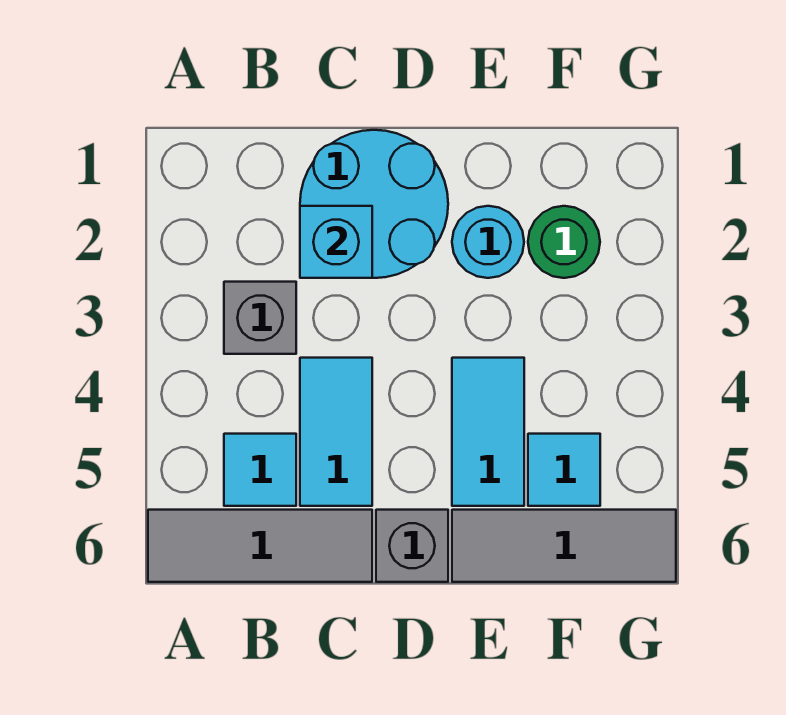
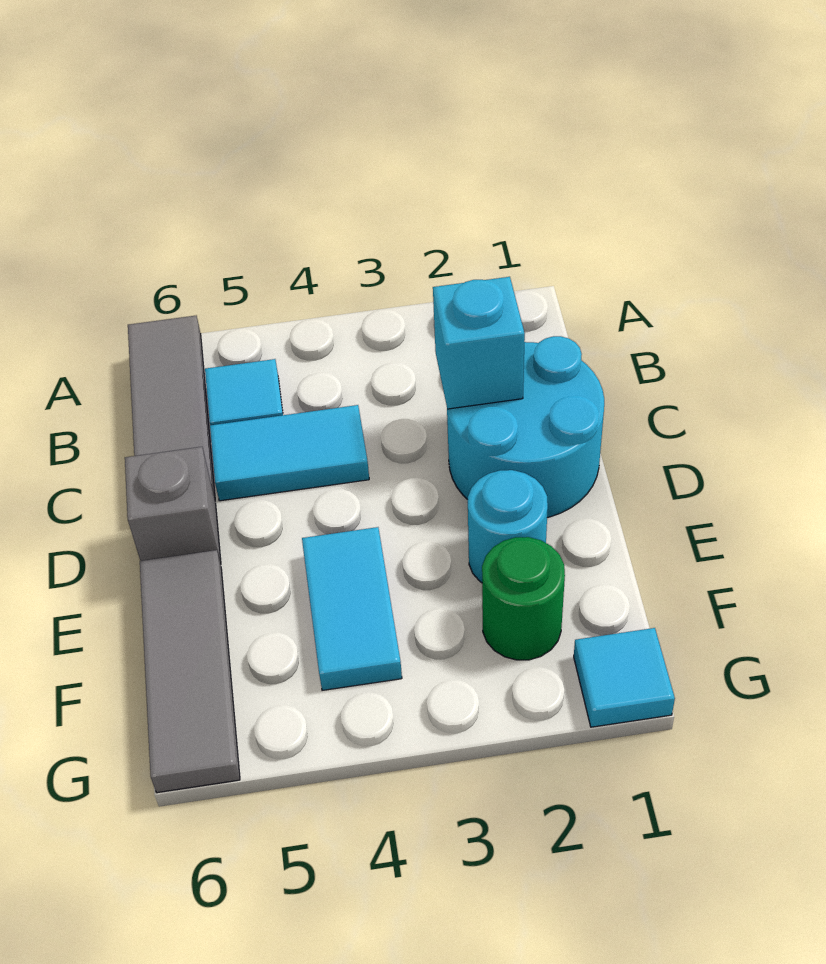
grey 1x1 brick [224,282,296,354] -> none
cyan 1x2 tile [452,358,524,506] -> cyan 1x2 tile turned to [302,527,402,690]
cyan 1x1 tile [528,434,600,506] -> cyan 1x1 tile moved to [574,628,675,727]

